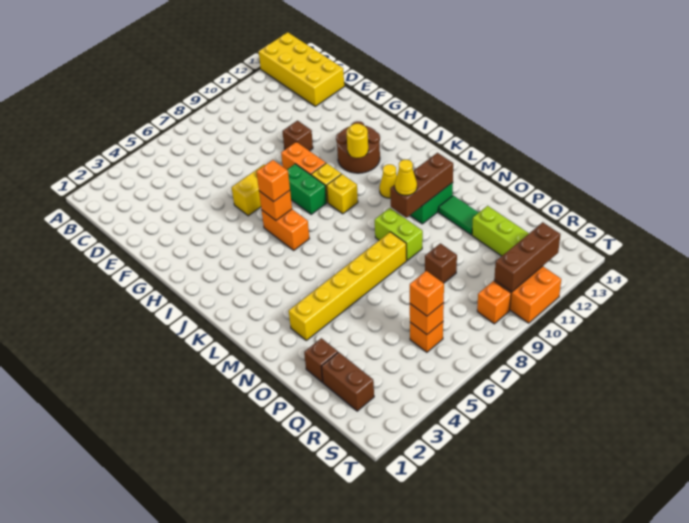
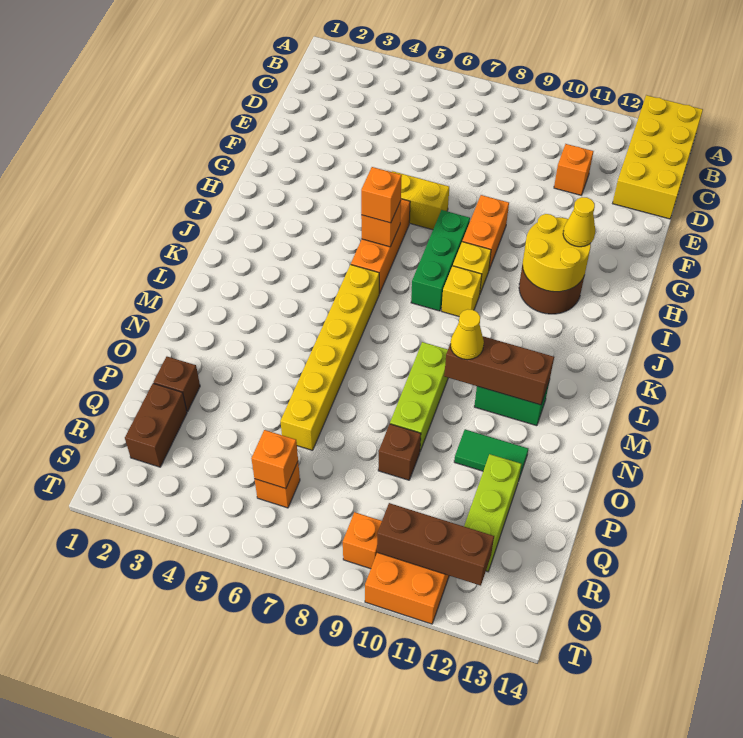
brown 1x1 brick [282,121,313,151] -> none
green 1x2 brick [287,164,327,214] -> green 1x3 brick [411,210,470,311]
orange 1x2 brick [262,209,309,250] -> orange 1x3 brick [351,199,410,294]
yellow 1x1 round brick [347,124,368,158] -> yellow 2x2 round brick [523,214,591,292]
yellow 1x1 cone [379,164,397,198] -> yellow 1x1 cone moved to [563,197,595,247]
lime 1x2 brick [375,208,423,260] -> lime 1x3 brick [390,342,448,451]
yellow 1x6 brick [289,232,407,340] -> yellow 1x6 brick turned to [280,265,379,450]
green 1x2 tile [439,195,479,235] -> green 1x2 tile turned to [454,429,528,479]
orange 1x1 brick [410,271,444,316] -> orange 1x1 brick moved to [554,144,593,195]

